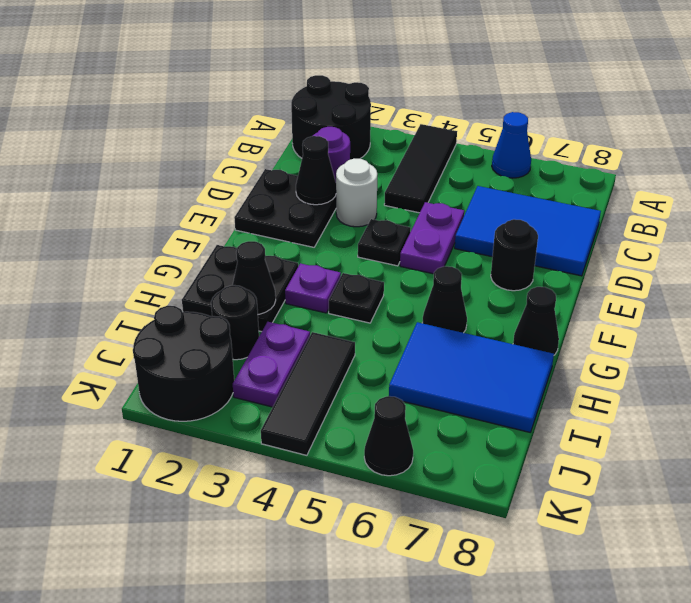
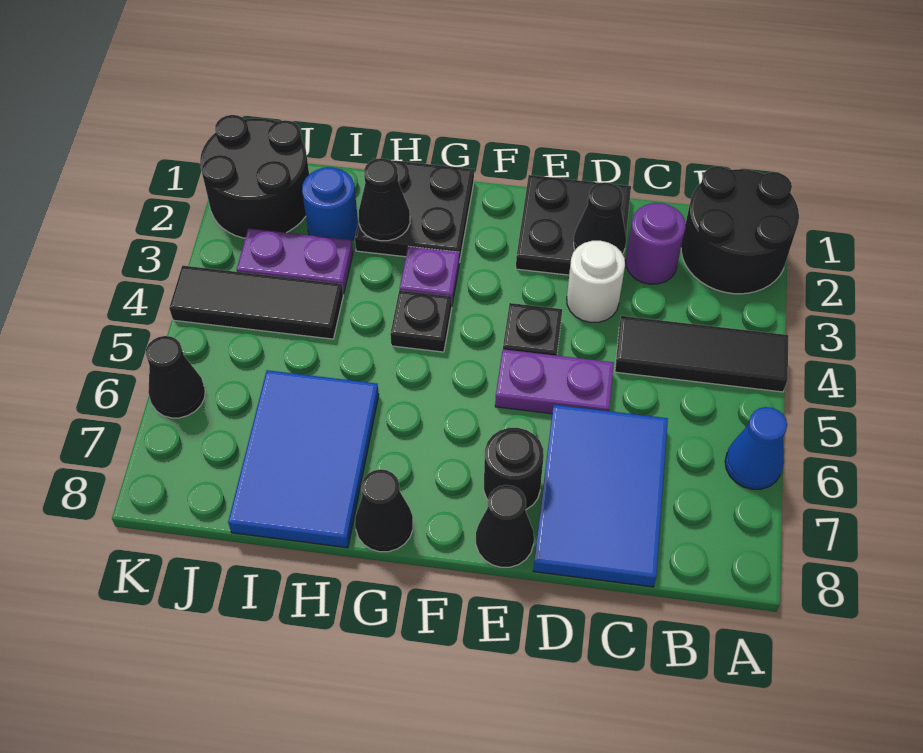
black 1x1 cone [422,266,467,333] -> black 1x1 cone moved to [476,485,534,567]
black 1x1 round brick [211,285,259,360] -> blue 1x1 round brick [302,167,358,240]

